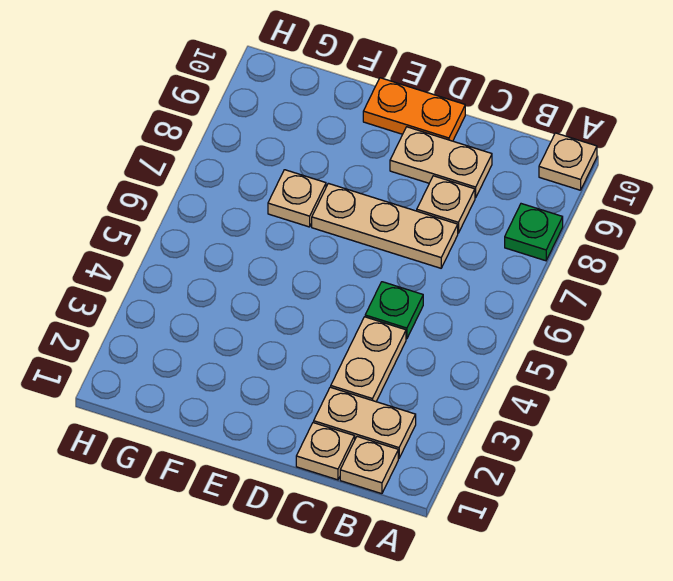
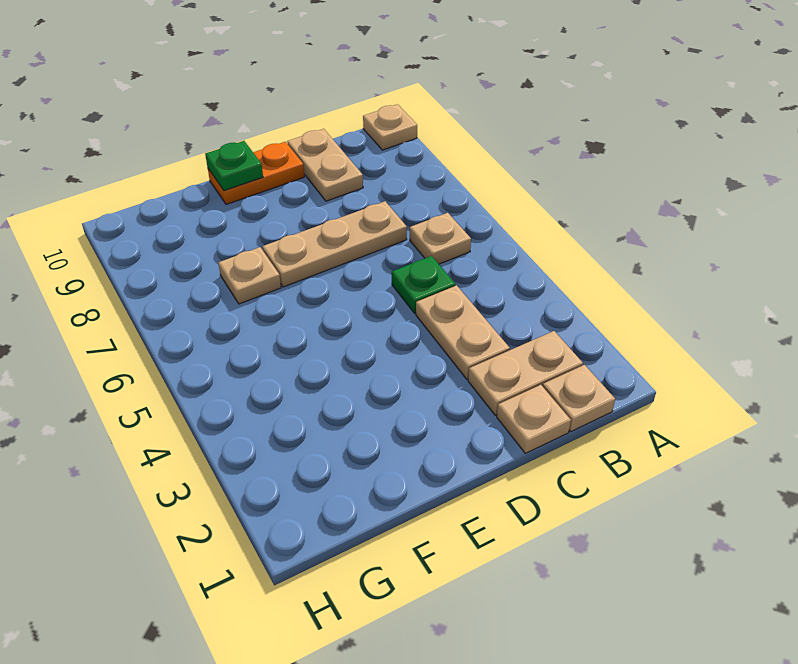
green 1x1 plate [505,204,563,261] -> green 1x1 plate moved to [205,141,263,191]
tan 1x1 plate [417,176,475,233] -> tan 1x1 plate moved to [410,213,471,264]
tan 1x2 plate [390,127,492,198] -> tan 1x2 plate turned to [287,129,363,201]

